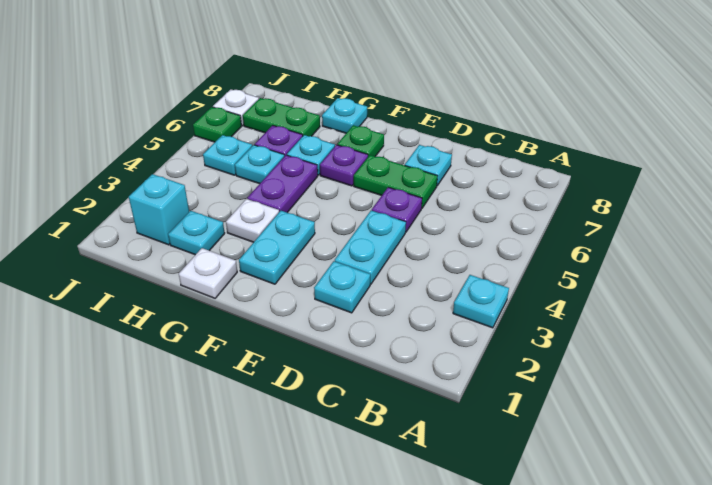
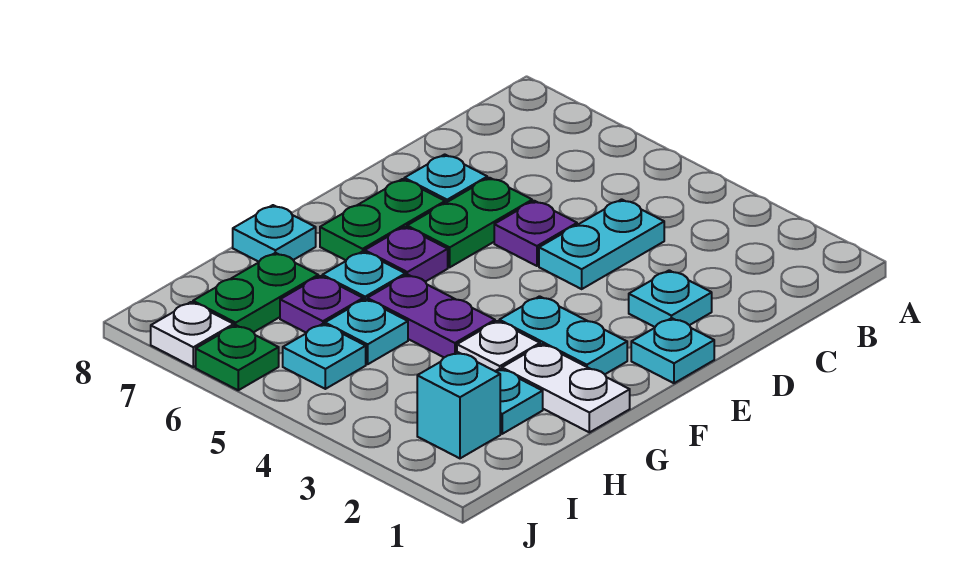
cyan 1x1 plate [453,275,509,328] -> cyan 1x1 plate moved to [631,318,714,383]
cyan 1x2 plate [335,210,406,284] -> cyan 1x2 plate turned to [539,199,664,289]
green 1x1 plate [337,125,384,157] -> green 1x2 plate [320,179,445,260]
white 1x1 plate [179,248,237,298] -> white 1x2 plate [502,344,630,432]

